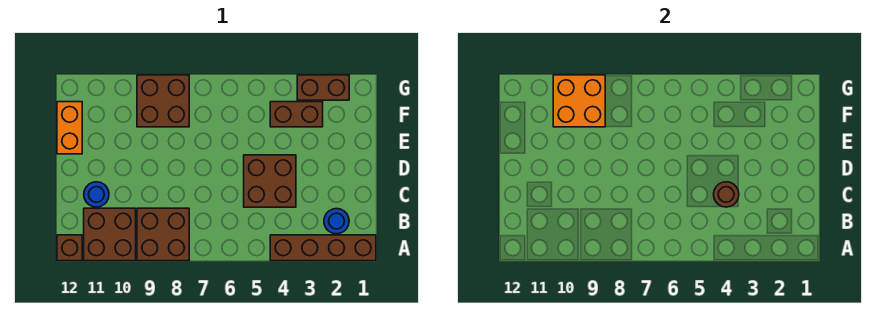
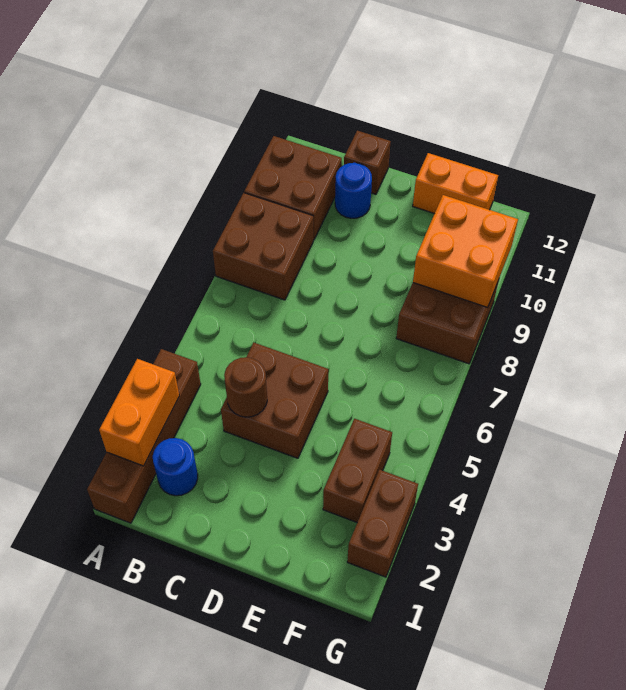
none -> orange 1x2 brick [99,359,179,466]
brown 1x1 brick [57,235,82,261] -> brown 1x1 brick moved to [344,131,391,194]

